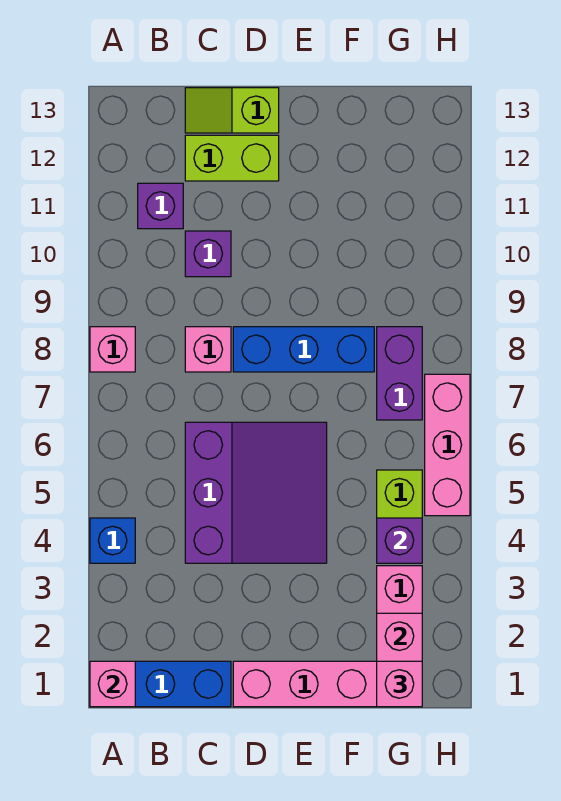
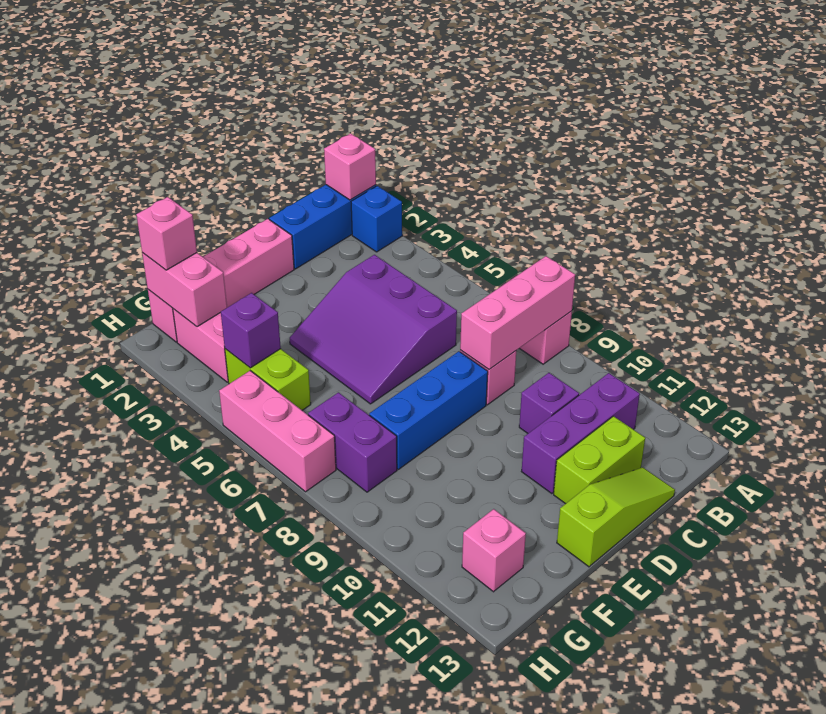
blue 1x1 brick [90,518,135,563] -> blue 1x1 brick moved to [351,186,402,252]
none -> pink 1x3 brick [460,256,575,369]
purple 1x1 brick [138,183,183,229] -> purple 1x3 brick [522,373,640,494]
lime 1x2 slope [185,88,279,133] -> lime 1x3 slope [557,467,675,567]
none -> pink 1x1 brick [462,509,526,592]

